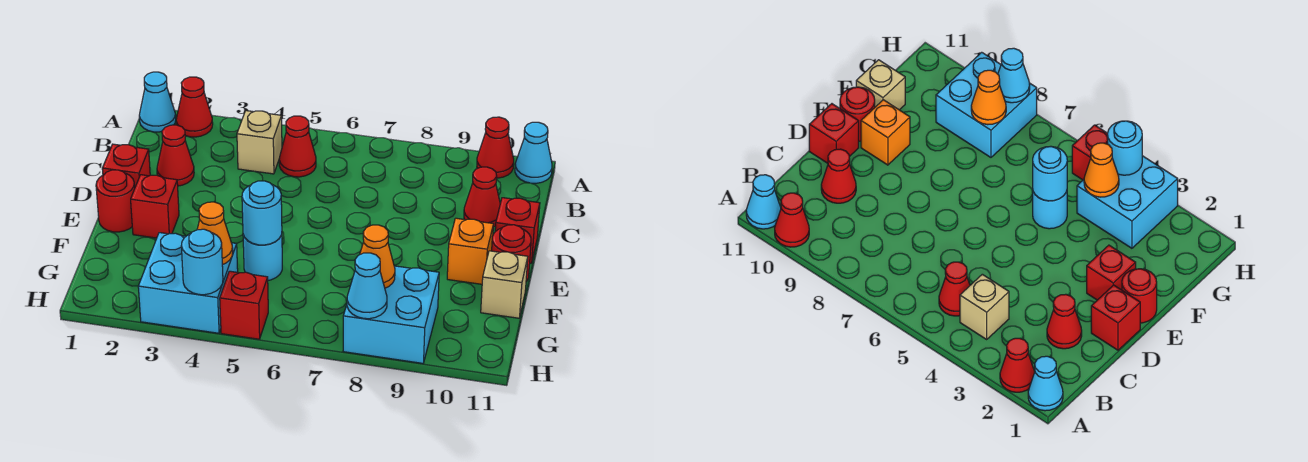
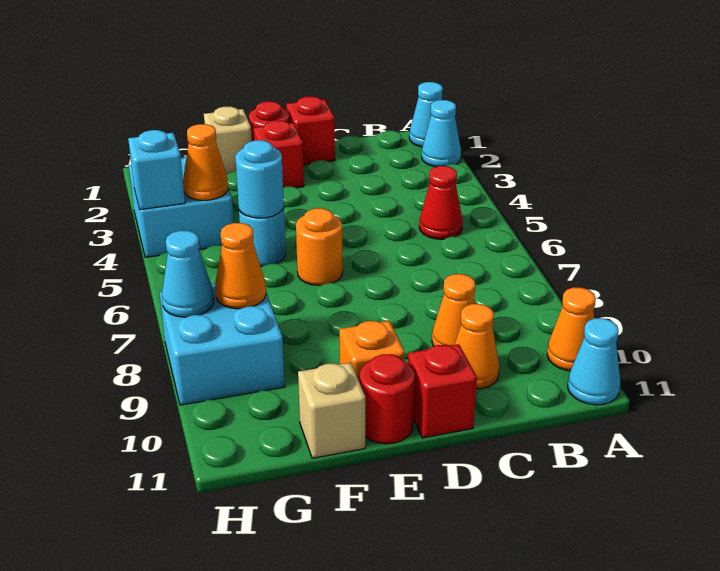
red 1x1 cone [176,77,213,137] -> cyan 1x1 cone [422,100,461,167]
red 1x1 cone [477,117,514,178] -> orange 1x1 cone [547,288,596,371]
tan 1x1 brick [237,111,282,174] -> tan 1x1 brick moved to [204,107,252,175]
red 1x1 cone [157,125,194,186] -> none
none -> orange 1x1 cone [432,274,476,346]
red 1x1 cone [464,167,500,227] -> orange 1x1 cone [455,304,499,389]
none -> orange 1x1 round brick [296,208,343,285]
cyan 1x1 round brick [181,229,223,295] -> cyan 1x1 brick [128,130,185,210]
red 1x1 brick [220,271,268,339] -> none

